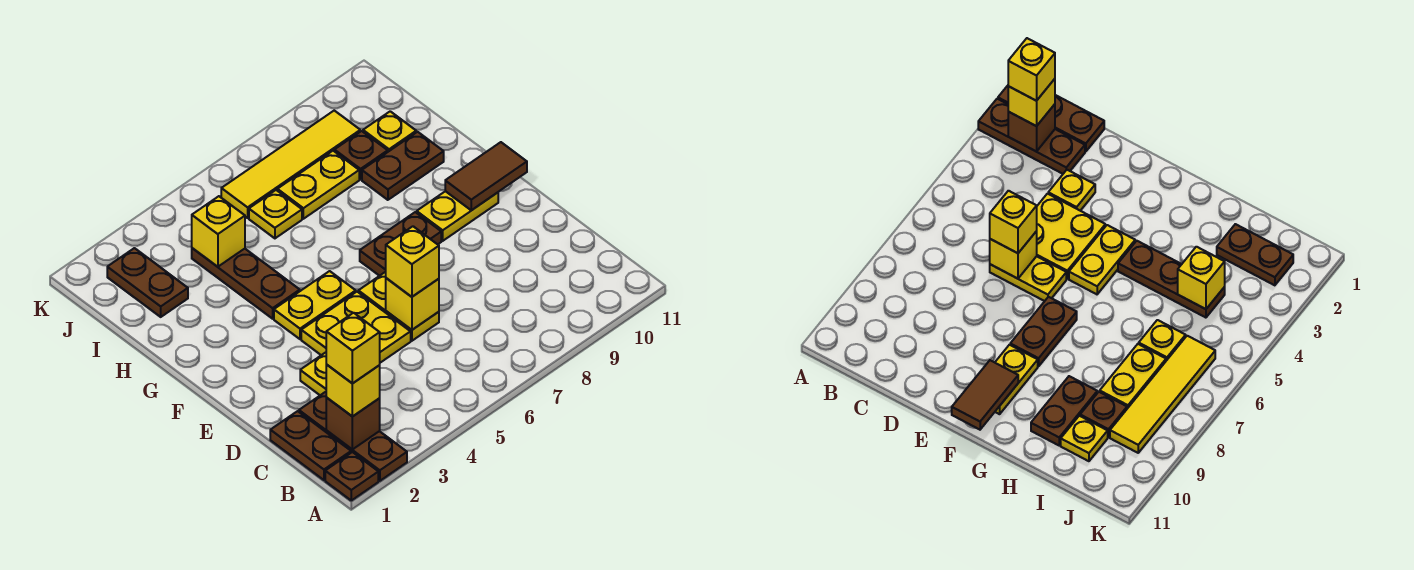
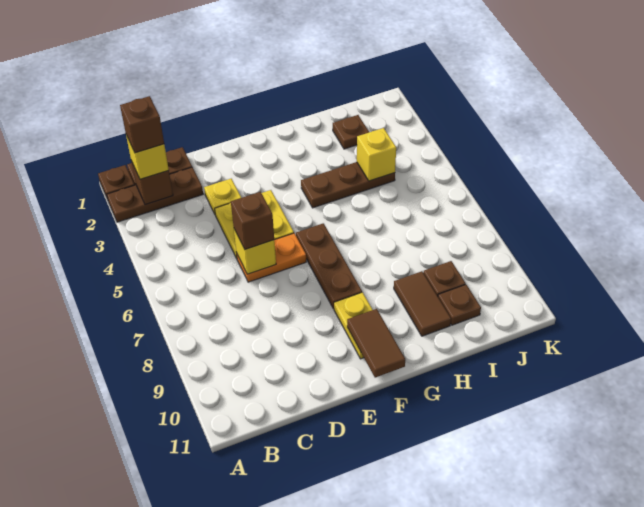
yellow 1x1 brick [326,313,380,384] -> brown 1x1 brick [120,96,164,153]
yellow 1x2 plate [358,272,439,341] -> orange 1x2 plate [237,233,306,282]
yellow 1x1 brick [386,226,439,297] -> brown 1x1 brick [231,192,274,249]
yellow 1x2 plate [274,271,356,339] -> none
brown 1x2 plate [360,212,441,276] -> brown 1x3 plate [296,223,362,309]
brown 1x2 plate [362,132,444,200] -> brown 1x2 tile [394,271,451,336]
brown 1x2 plate [107,248,188,317] -> brown 1x1 plate [333,115,369,149]
yellow 1x1 plate [249,190,302,238] -> none
yellow 1x2 plate [277,151,359,219] -> none
yellow 1x1 plate [363,111,416,152] -> brown 1x1 plate [438,285,481,325]
yellow 1x4 tile [221,111,360,218] -> none

